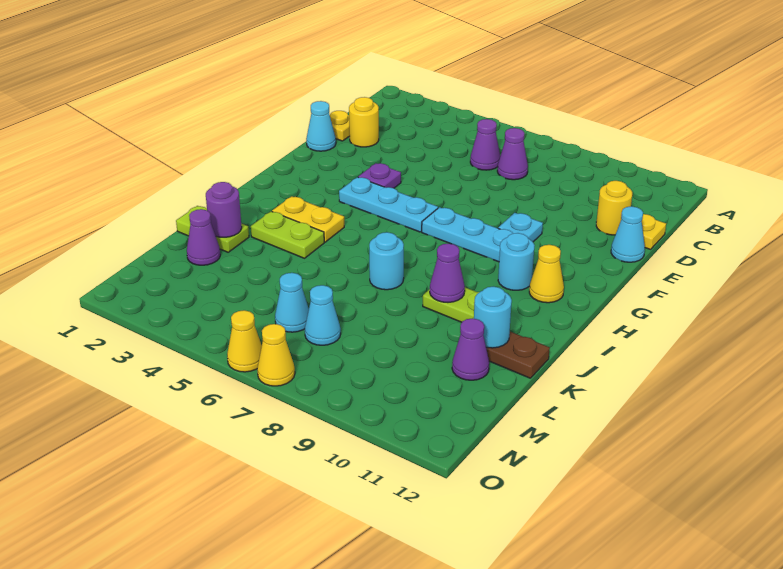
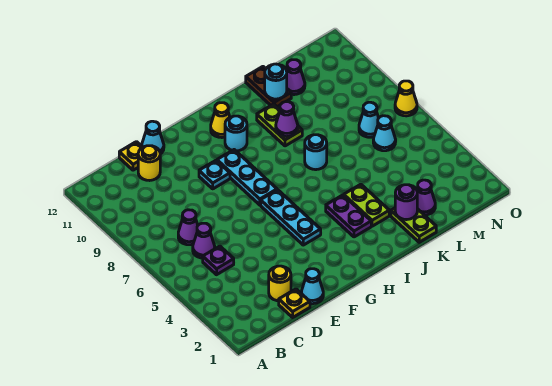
purple 1x1 plate [358,163,401,188] -> purple 1x1 plate moved to [203,246,234,275]
yellow 1x2 plate [272,196,344,242] -> purple 1x2 plate [326,195,371,237]
yellow 1x1 cone [227,310,262,372] -> none

